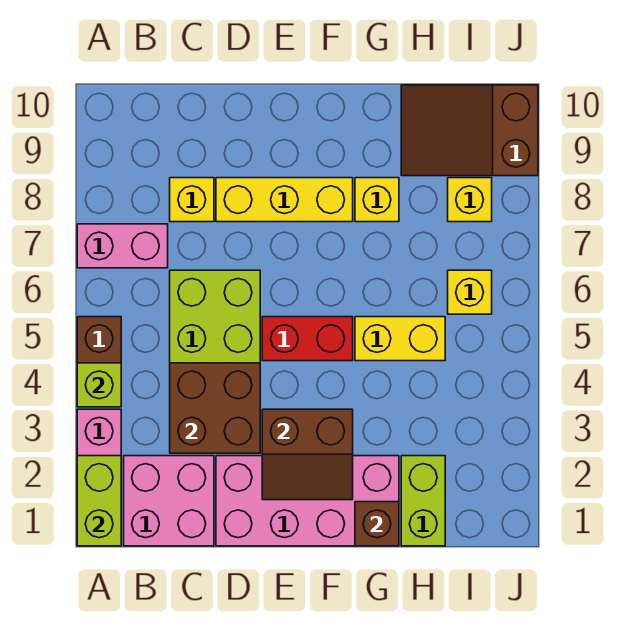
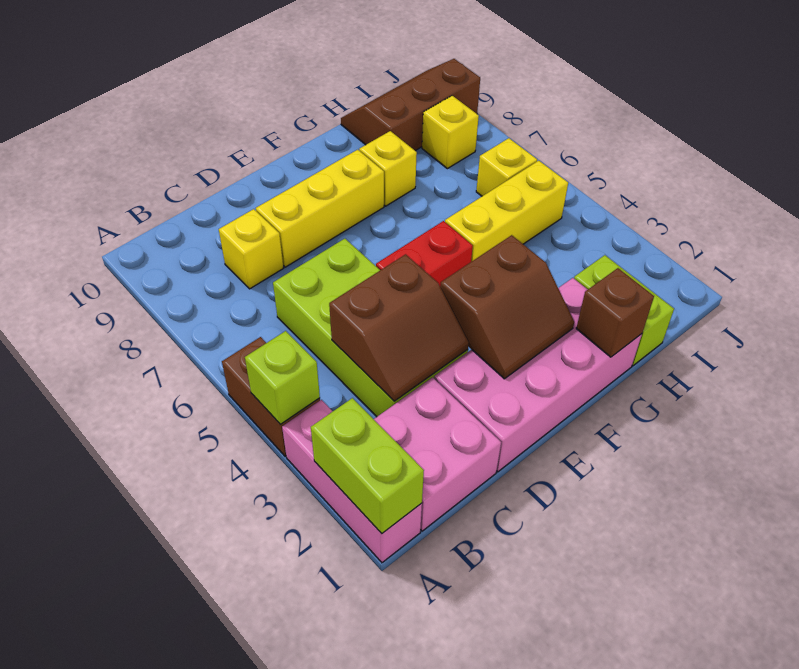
pink 1x2 brick [77,224,168,268] -> none
brown 2x2 brick [170,363,260,453] -> brown 2x2 slope [329,254,469,401]
yellow 1x2 brick [355,317,445,361] -> yellow 1x3 brick [445,161,568,262]
brown 2x3 slope [401,85,538,176] -> brown 2x3 slope turned to [341,59,480,151]

